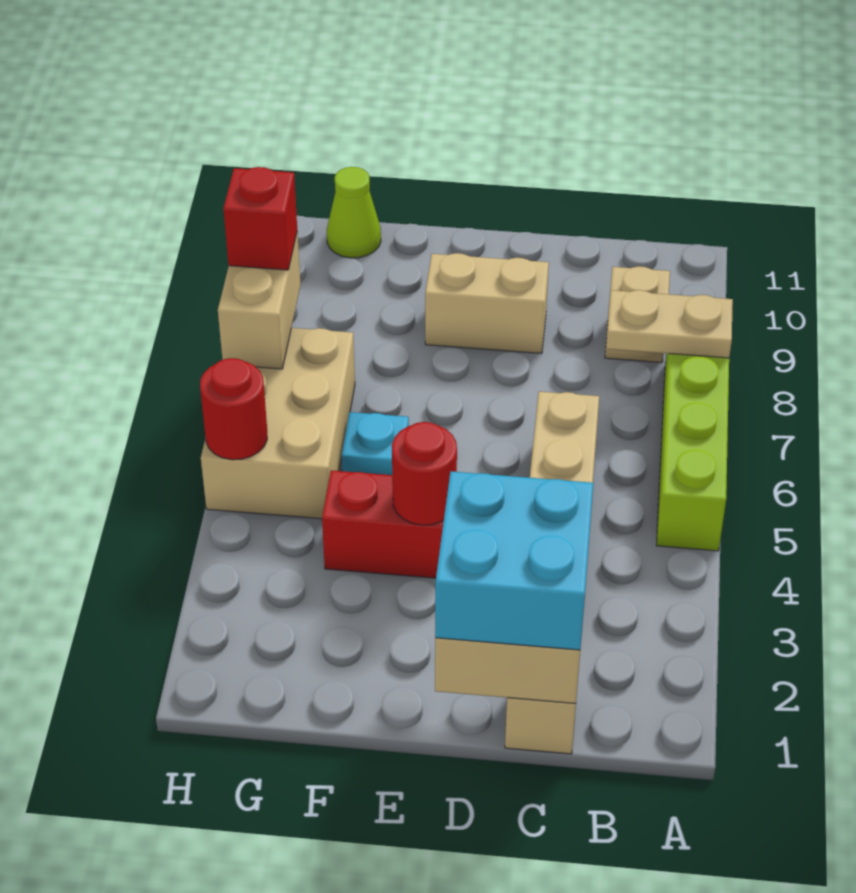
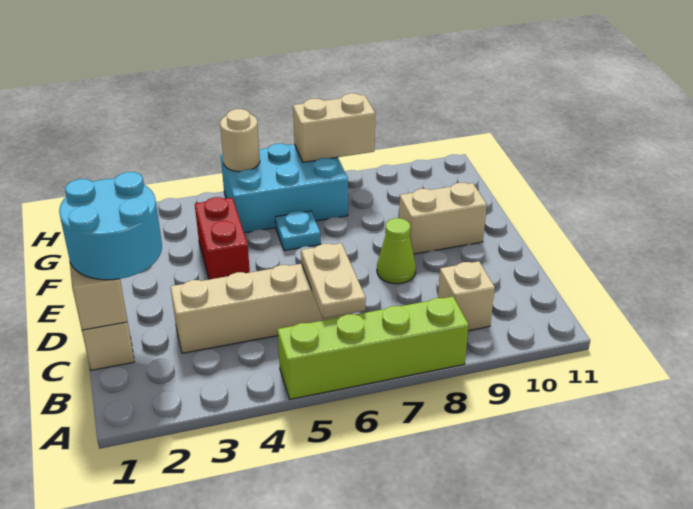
tan 1x2 plate [606,290,733,358] -> tan 1x2 plate moved to [301,243,366,318]
cyan 2x2 brick [435,471,593,650] -> cyan 2x2 round brick [59,172,162,280]
tan 1x2 brick [425,253,549,353] -> tan 1x2 brick turned to [399,183,487,254]
red 1x1 round brick [392,422,457,525] -> none
tan 2x3 brick [201,328,355,519] -> cyan 2x3 brick [221,143,348,233]
lime 1x1 cone [327,167,381,258] -> lime 1x1 cone moved to [377,218,416,284]
red 1x1 round brick [200,358,267,460] -> tan 1x1 round brick [220,109,260,172]
red 1x1 brick [223,167,297,270] -> none

